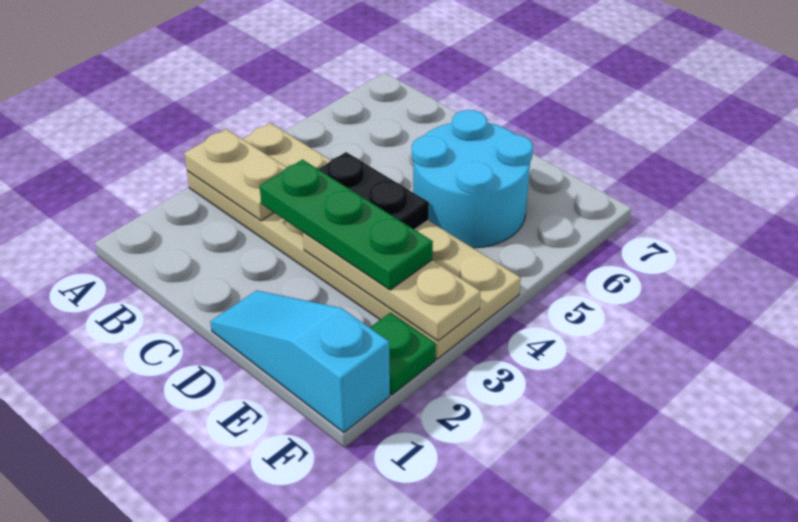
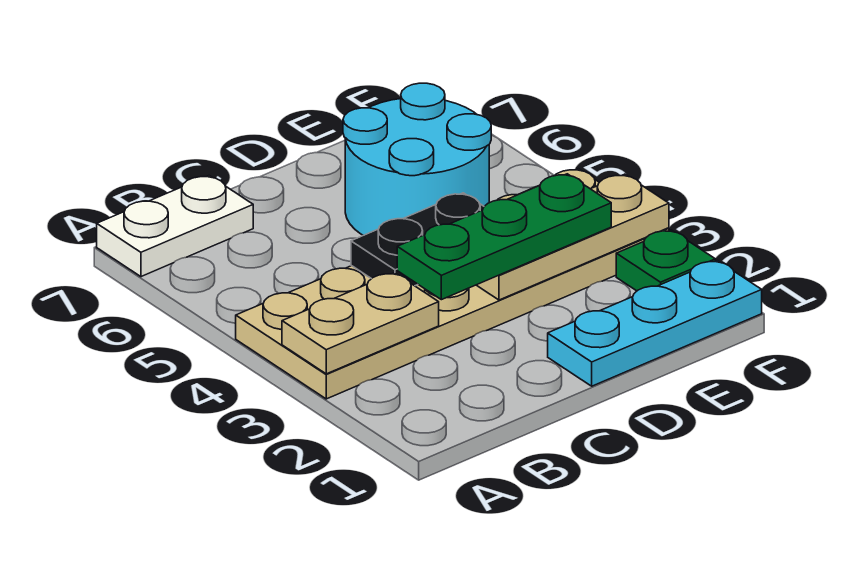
none -> white 1x2 plate [97,176,253,277]
cyan 1x3 slope [210,291,390,432] -> cyan 1x3 plate [548,261,762,386]

